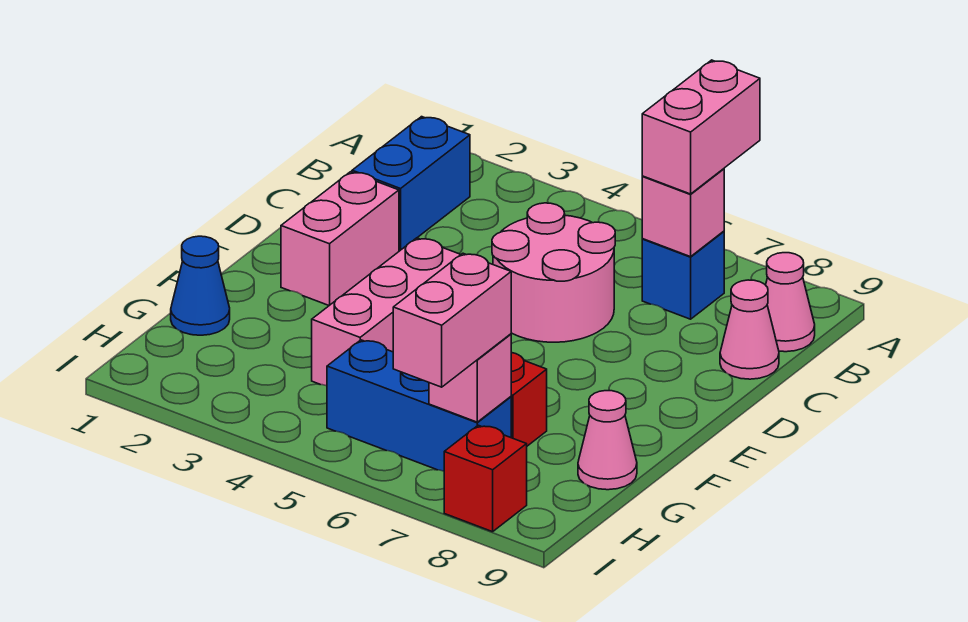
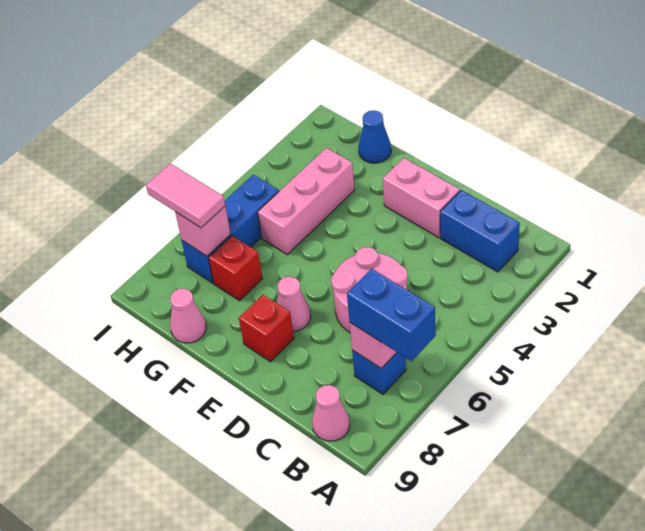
pink 1x2 brick [642,60,760,194] -> blue 1x2 brick [347,268,436,361]
pink 1x1 cone [720,280,779,379] -> pink 1x1 cone moved to [277,277,311,331]
pink 1x3 brick [312,238,461,386] -> pink 1x3 brick turned to [258,148,355,254]
pink 1x2 brick [393,253,511,387] -> pink 1x2 tile [146,163,225,228]
red 1x1 brick [444,425,527,532] -> red 1x1 brick moved to [239,295,294,362]

